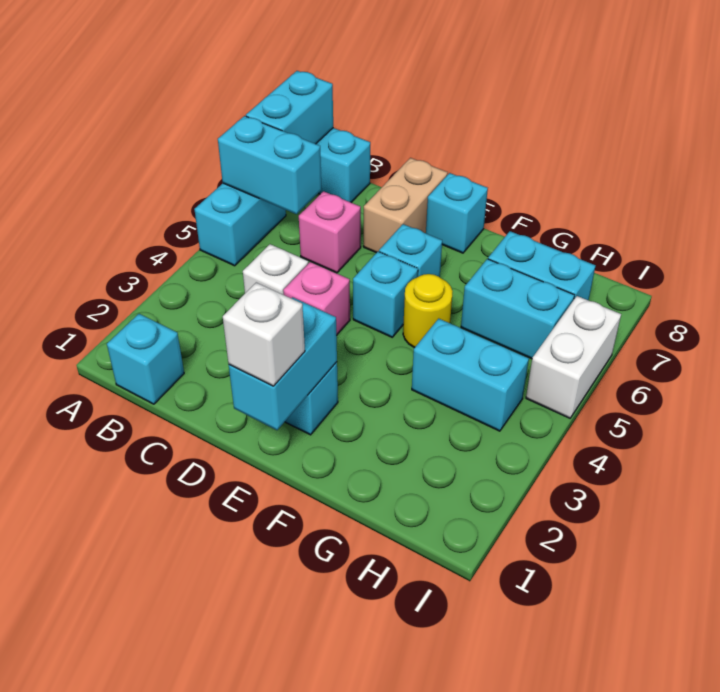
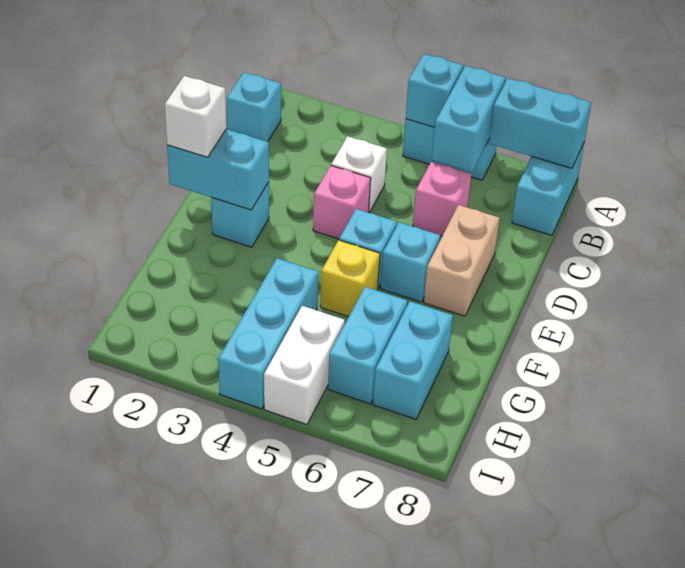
tan 1x2 brick [364,158,448,253] -> tan 1x2 brick turned to [424,205,500,316]
cyan 1x1 brick [426,173,488,253] -> cyan 1x1 brick moved to [406,54,463,127]
yellow 1x1 round brick [403,274,453,348] -> yellow 1x1 brick [320,240,380,317]
cyan 1x2 brick [412,319,529,431] -> cyan 1x3 brick [218,258,318,409]
white 1x2 brick [526,296,621,418] -> white 1x2 brick turned to [264,306,345,424]

